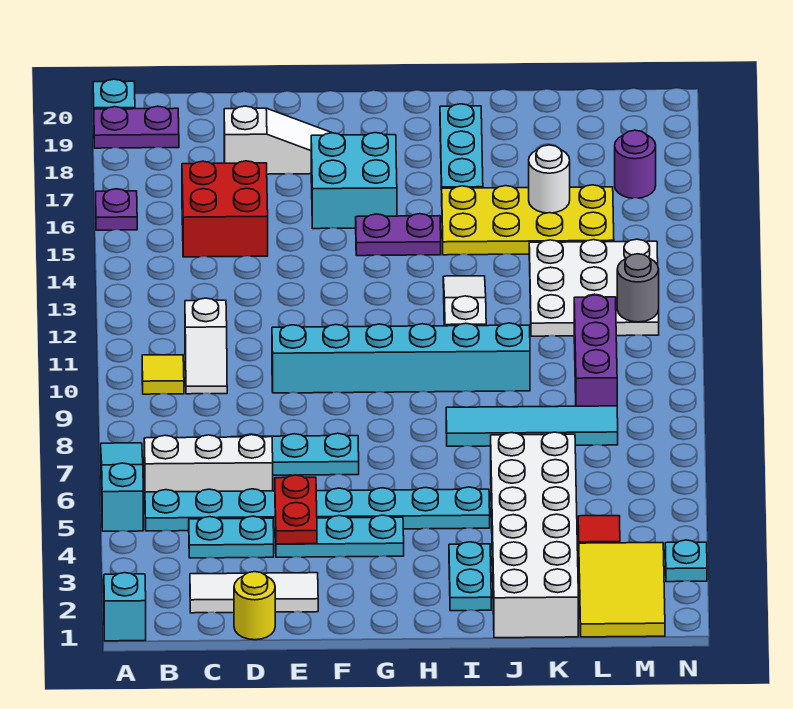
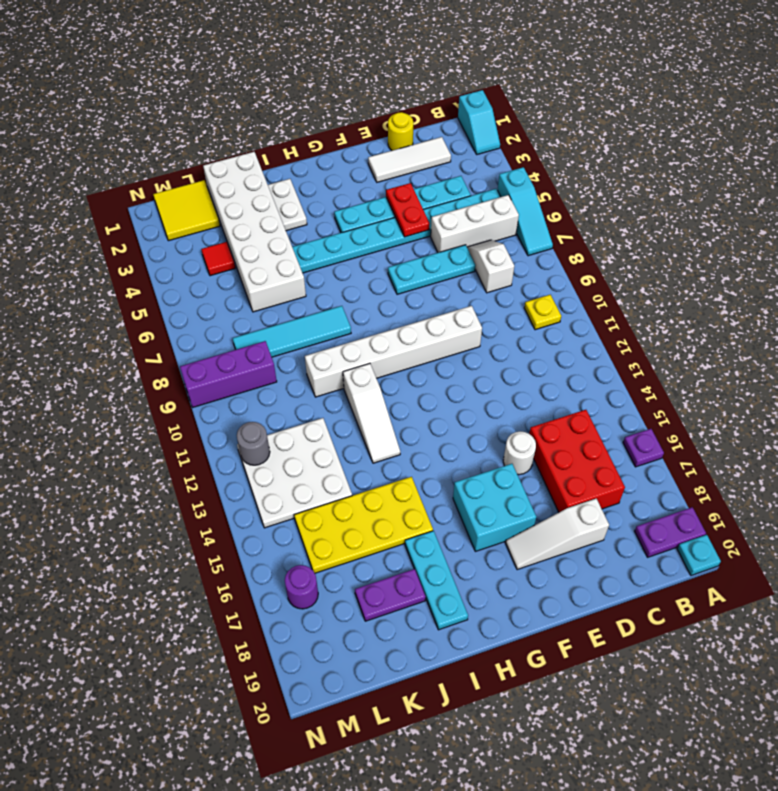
yellow 1x1 tile [142,355,184,394] -> yellow 1x1 plate [524,295,561,330]
white 1x2 slope [185,298,227,394] -> white 1x2 slope moved to [467,240,514,293]
red 2x2 brick [182,161,268,257] -> red 2x3 brick [529,410,625,512]
cyan 1x6 brick [272,323,530,393] -> white 1x6 brick [305,306,482,397]
purple 1x2 plate [356,214,441,256] -> purple 1x2 plate moved to [355,569,426,621]
cyan 1x2 plate [449,542,491,611] -> white 1x2 plate [268,179,307,231]
white 1x1 round brick [529,145,570,213] -> white 1x1 round brick moved to [503,431,536,475]
yellow 2x3 tile [579,543,665,637] -> yellow 2x2 tile [153,180,220,241]
purple 1x3 brick [574,295,617,406] -> purple 1x3 brick turned to [180,341,277,408]
cyan 1x1 plate [665,540,707,582] -> none

